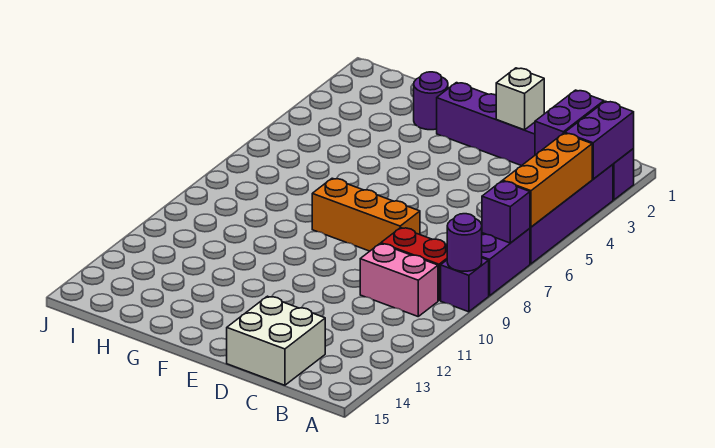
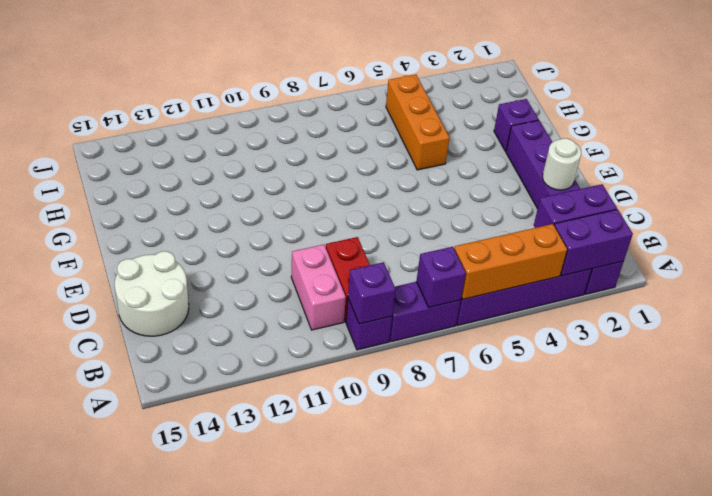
purple 1x1 round brick [447,214,482,271] -> purple 1x1 brick [348,262,396,324]
white 2x2 brick [227,296,325,385] -> white 2x2 round brick [115,251,189,336]
white 1x1 brick [496,68,544,130] -> white 1x1 round brick [543,138,581,190]
orange 1x3 brick [312,178,420,251] -> orange 1x3 brick moved to [386,75,449,170]
purple 1x1 round brick [414,72,448,130] -> purple 1x1 brick [494,99,539,152]

